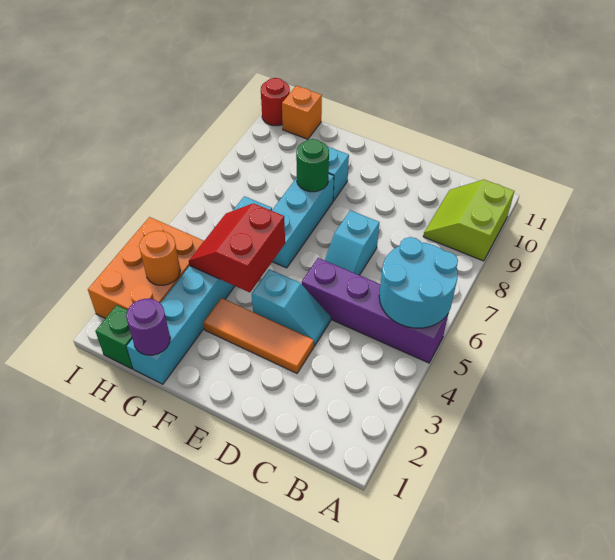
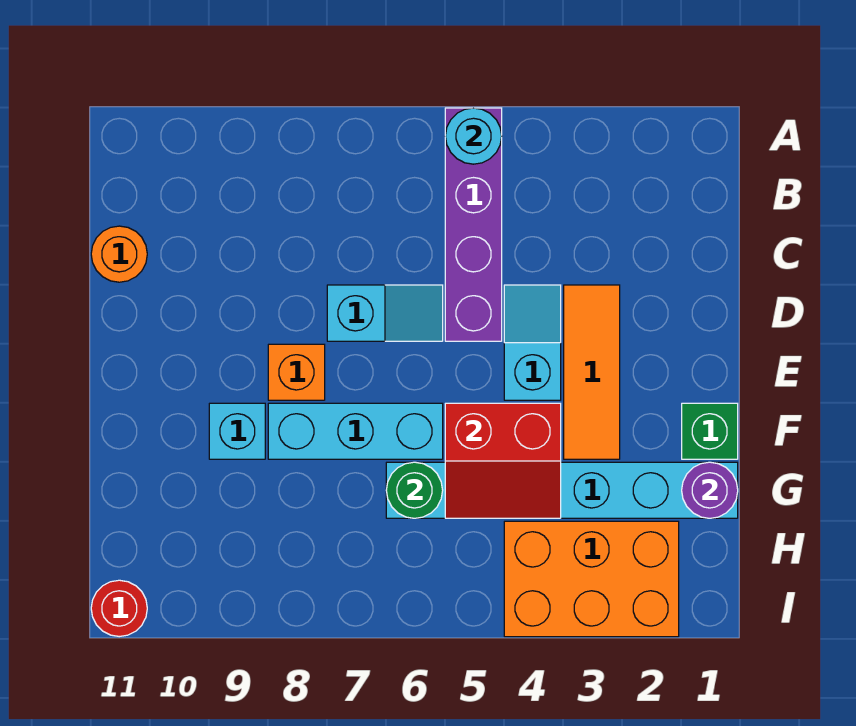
cyan 2x2 round brick [379,237,458,328] -> cyan 1x1 round brick [445,108,502,164]
lime 2x2 slope [423,180,514,261] -> none
green 1x1 round brick [296,139,329,192] -> green 1x1 round brick moved to [386,462,443,518]
green 1x1 brick [95,305,133,369] -> green 1x1 brick moved to [682,403,738,459]
orange 1x1 round brick [139,231,180,285] -> orange 1x1 round brick moved to [91,226,147,282]
orange 1x1 brick [282,86,322,139] -> orange 1x1 brick moved to [268,344,325,400]

